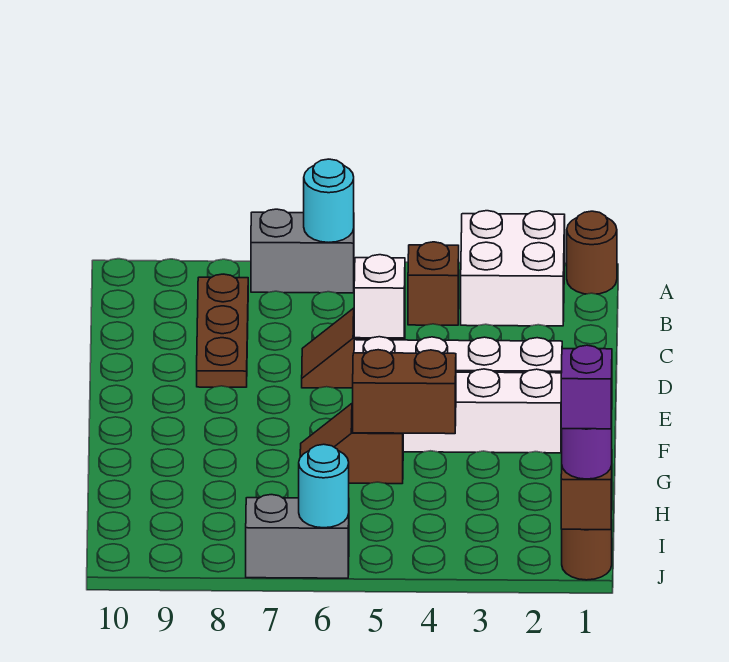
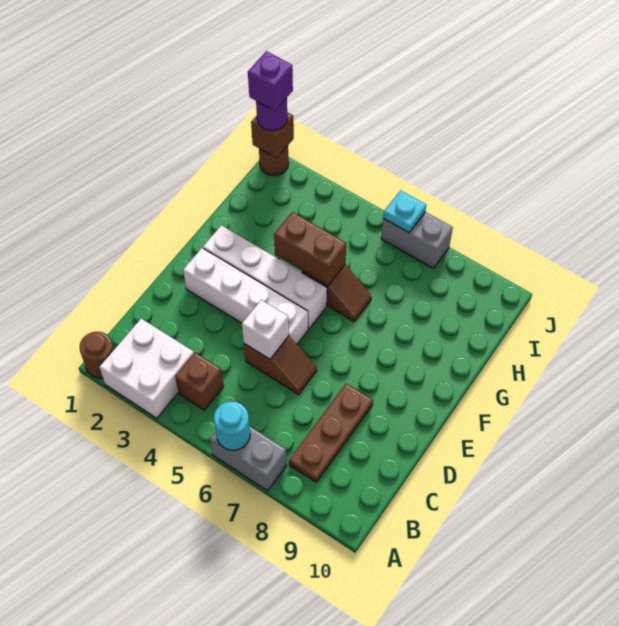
cyan 1x1 round brick [299,444,349,528] -> cyan 1x1 plate [383,190,426,233]

